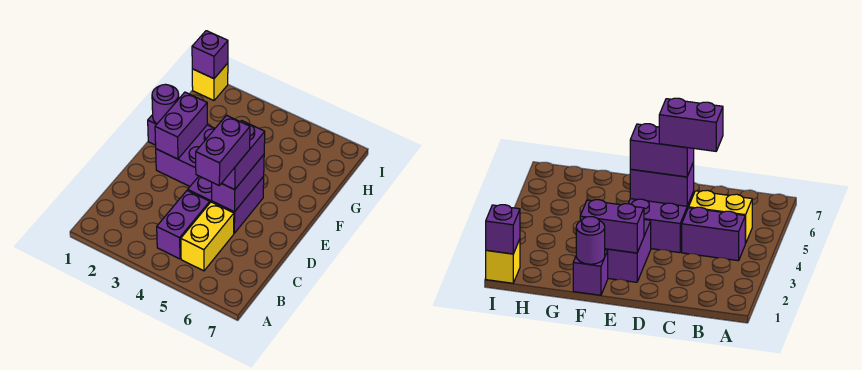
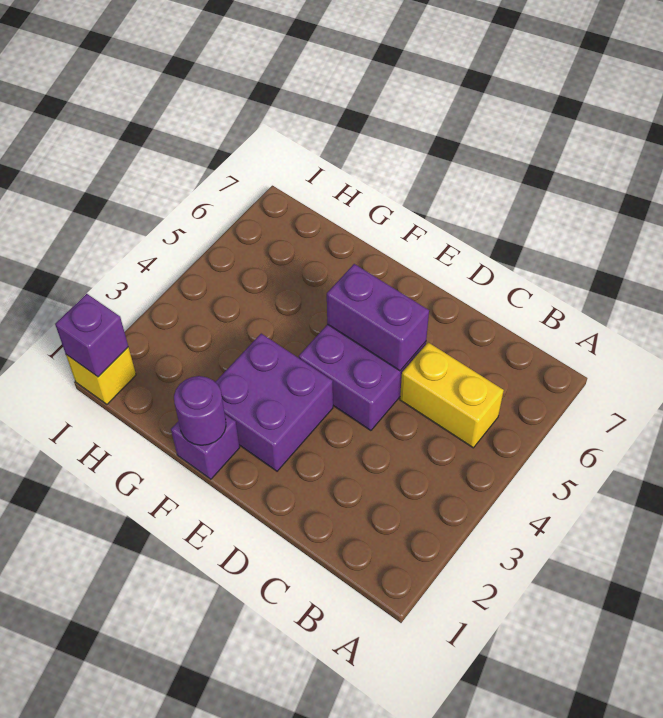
purple 1x2 brick [157,190,210,259] -> none
purple 1x2 brick [196,115,250,185] -> none
purple 1x2 brick [222,121,265,190] -> none
purple 1x2 brick [155,92,207,159] -> none

